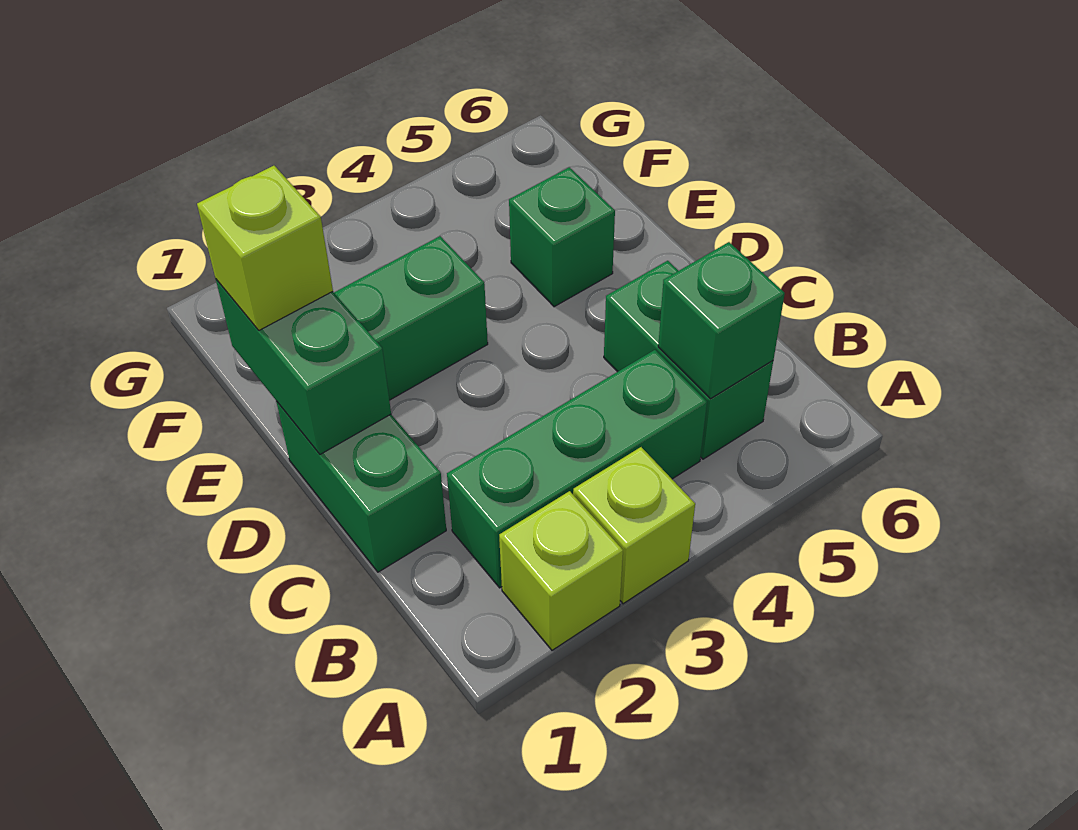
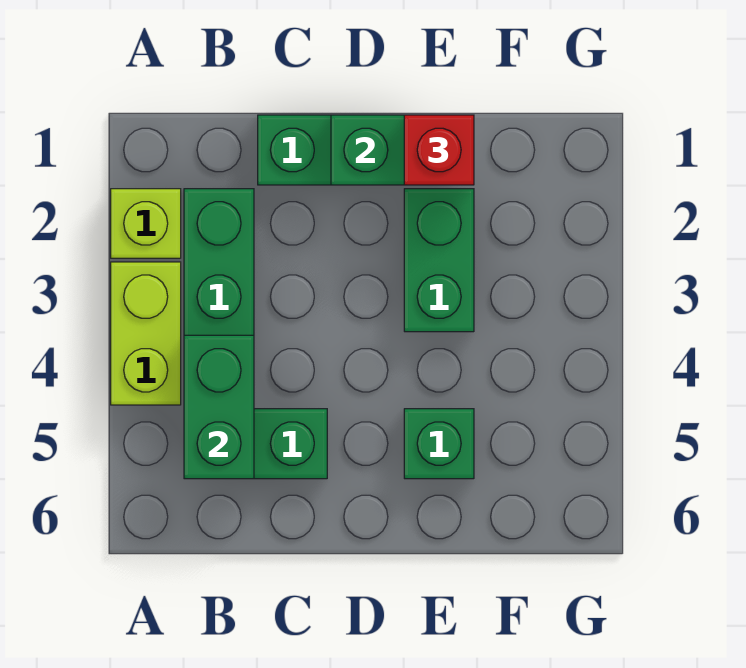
lime 1x1 brick [573,447,695,604] -> lime 1x2 brick [111,262,181,405]
green 1x1 brick [658,242,785,399] -> green 1x2 brick [184,335,254,479]
lime 1x1 brick [197,166,333,330] -> red 1x1 brick [404,115,474,185]

